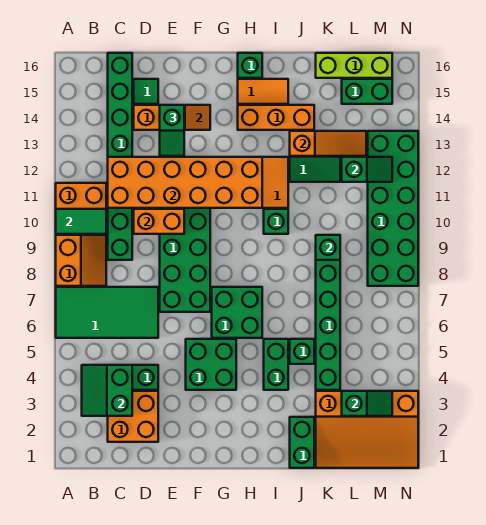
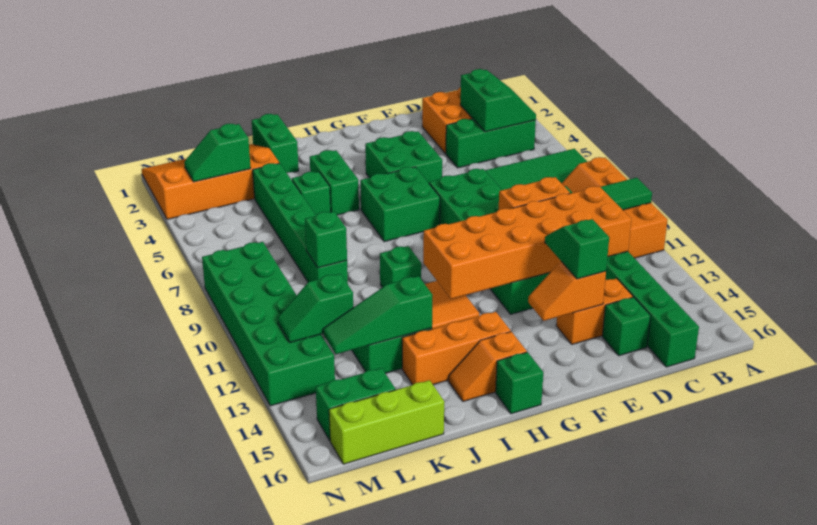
green 1x1 tile [134,79,158,104] -> green 1x1 brick [602,297,651,356]
orange 1x2 tile [238,79,288,104] -> orange 1x2 slope [449,332,527,401]
orange 1x3 slope [290,131,366,156] -> green 1x3 slope [323,276,432,354]

